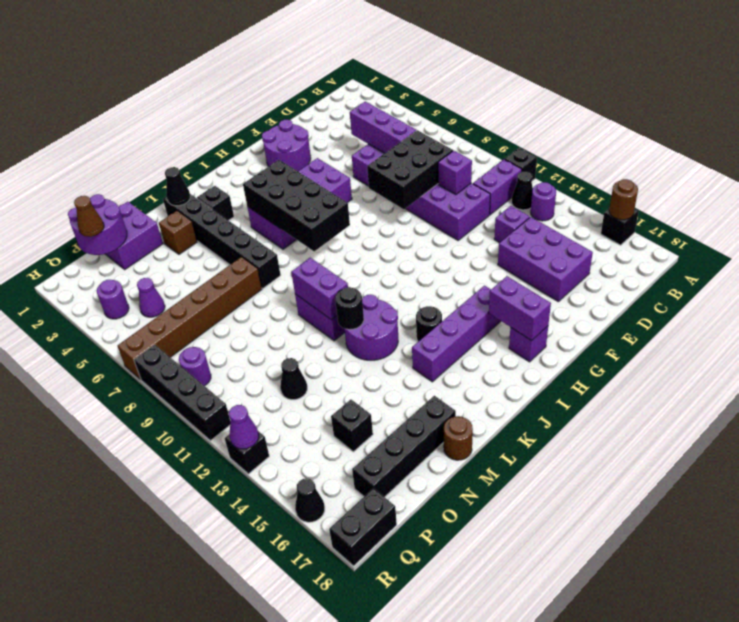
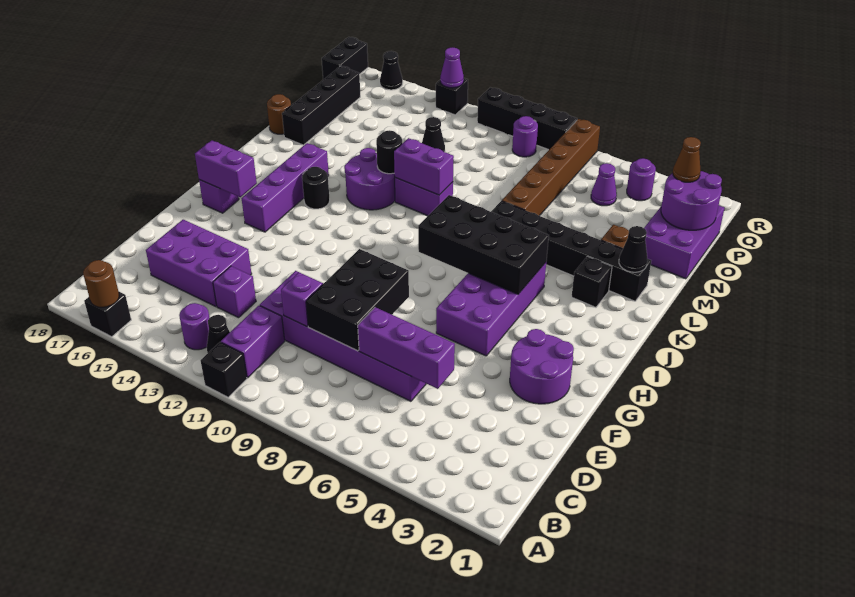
purple 2x2 brick [106,202,163,269] -> purple 2x3 brick [644,206,724,279]
black 1x1 brick [331,400,373,452] -> none

